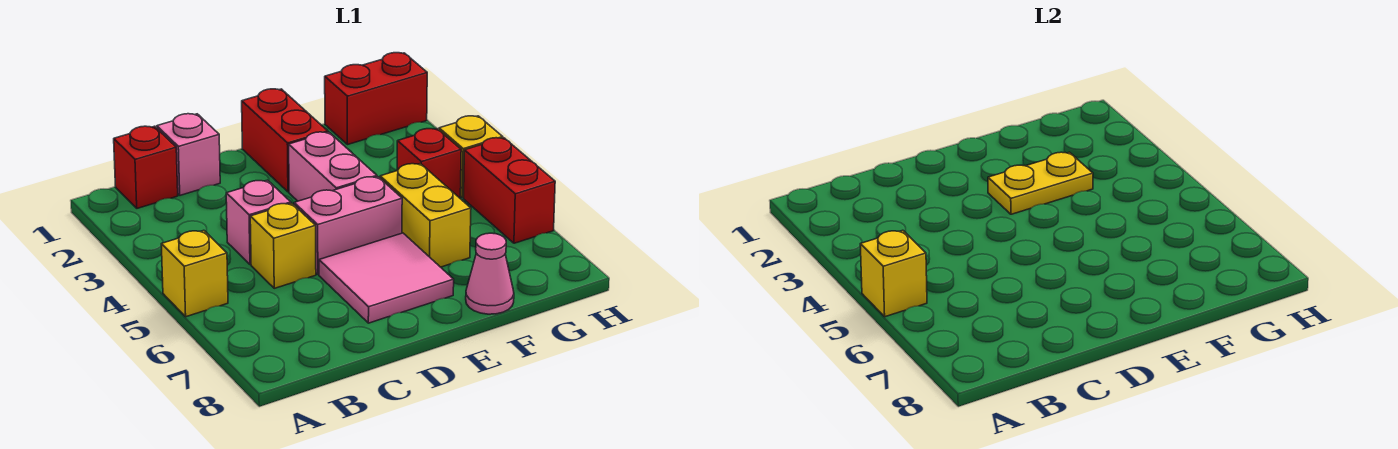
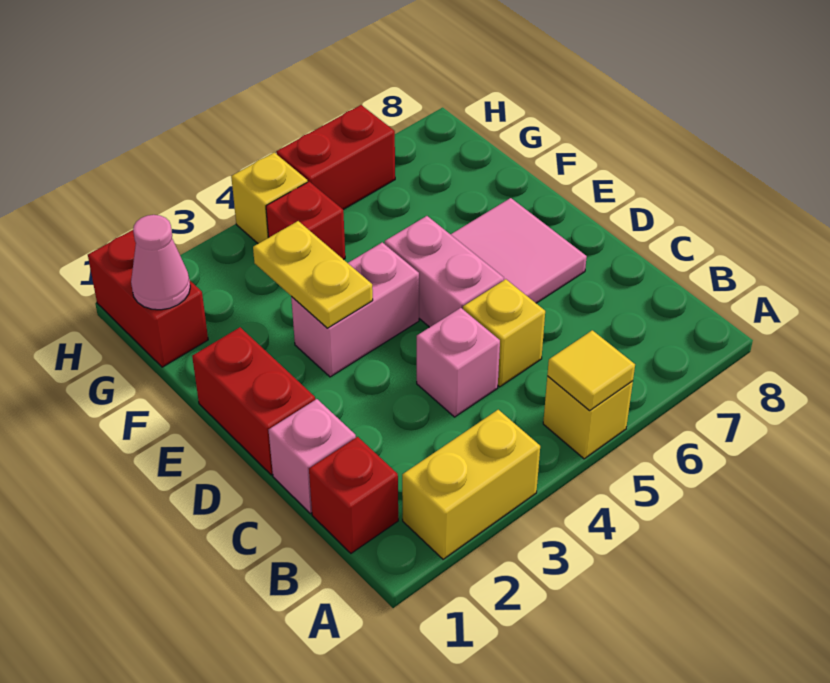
yellow 1x1 brick [860,230,927,317] -> yellow 1x1 tile [547,330,635,410]
red 1x2 brick [242,89,328,192] -> red 1x2 brick turned to [192,327,315,475]
yellow 1x2 brick [380,164,471,267] -> yellow 1x2 brick moved to [402,410,540,559]
pink 1x1 cone [466,233,514,314] -> pink 1x1 cone moved to [131,215,190,310]

